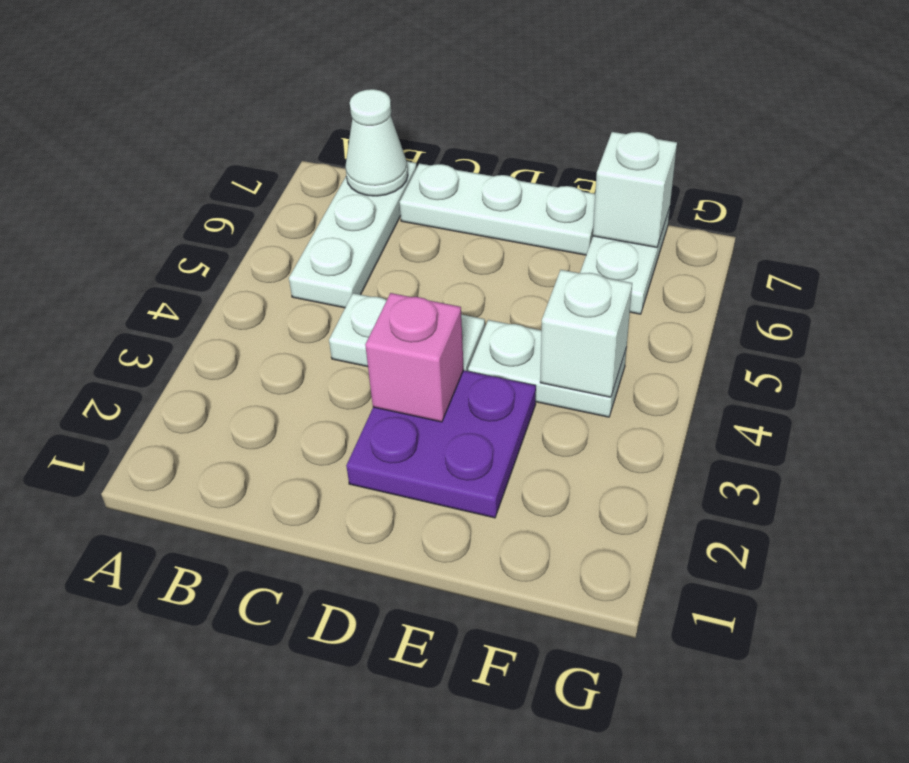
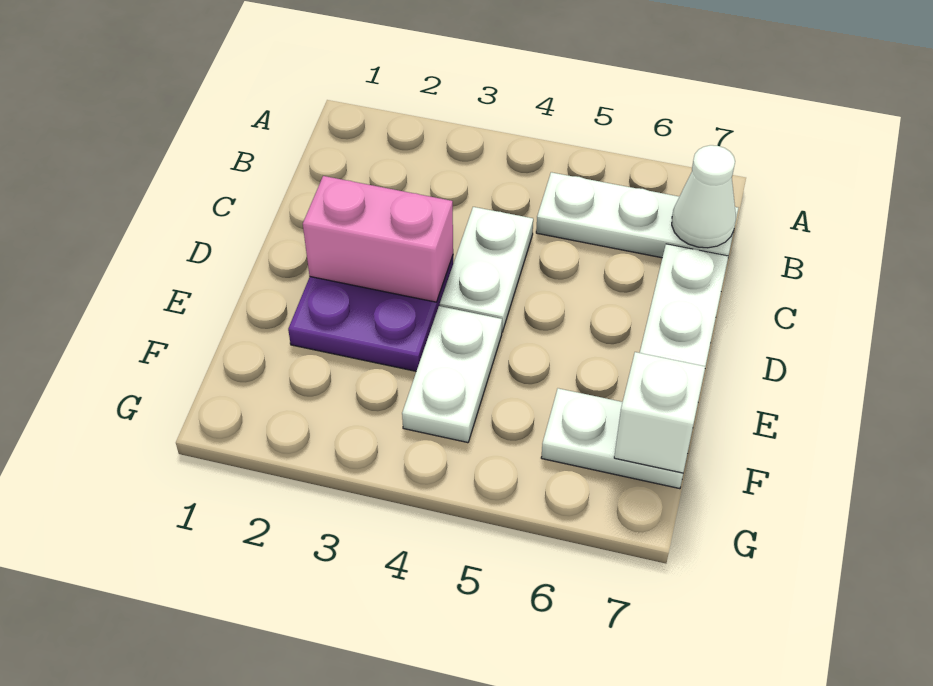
pink 1x1 brick [365,293,464,422] -> pink 1x2 brick [303,176,453,302]
white 1x1 brick [540,270,632,397] -> none

